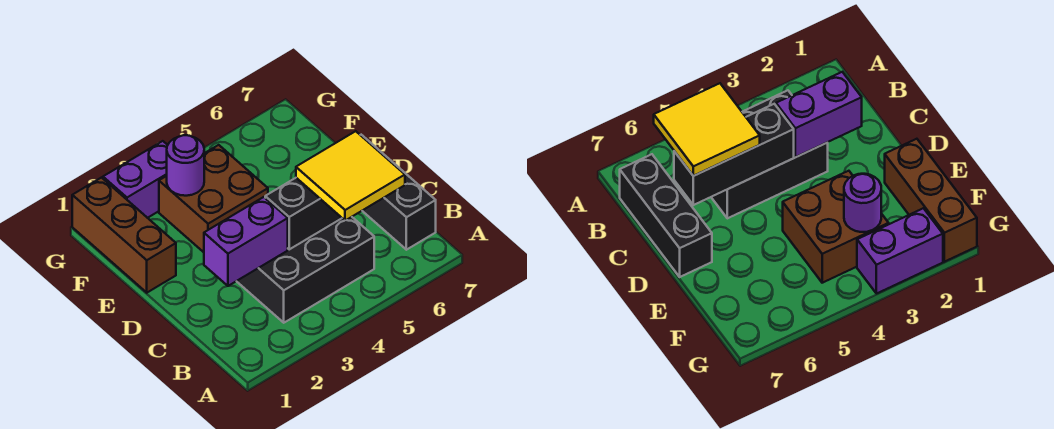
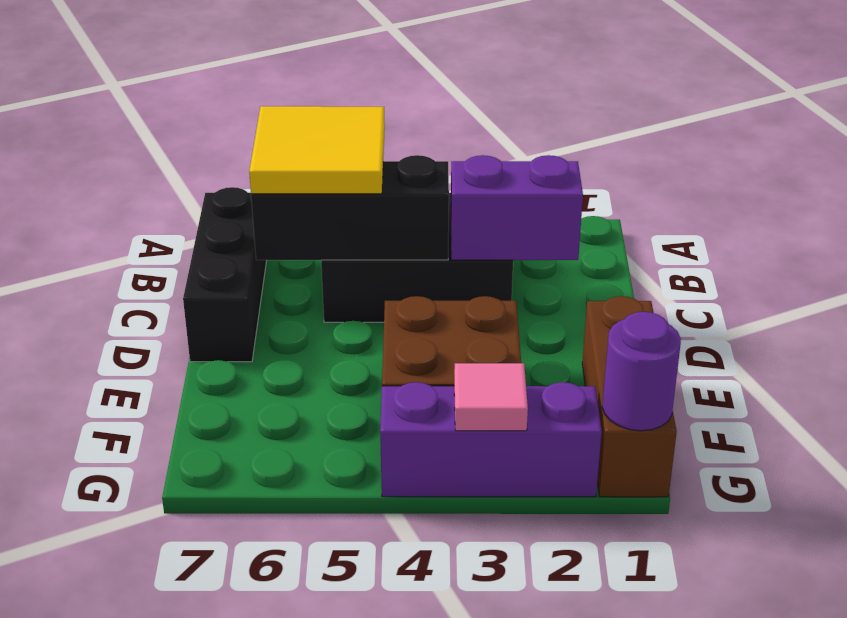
purple 1x1 round brick [167,135,204,196] -> purple 1x1 round brick moved to [602,312,681,431]
purple 1x2 brick [103,141,168,218] -> purple 1x3 brick [380,382,602,497]
none -> pink 1x1 tile [454,363,528,431]

